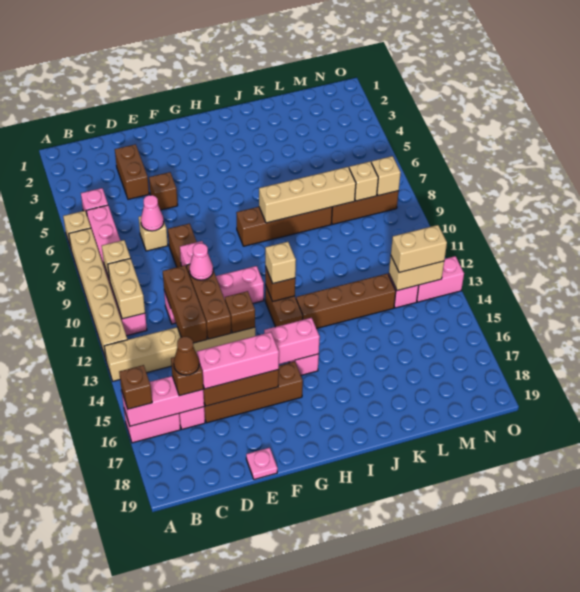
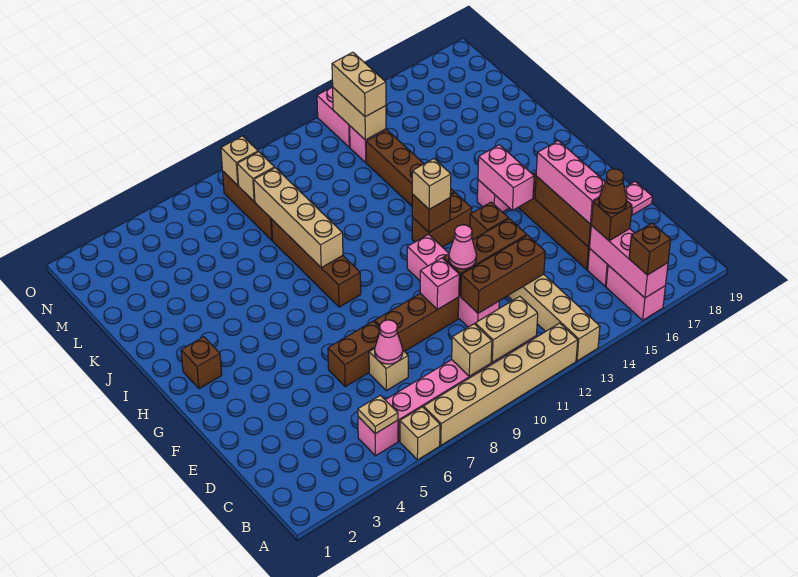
none -> tan 1x1 plate [358,395,398,434]
brown 1x2 brick [115,144,149,199] -> brown 1x2 brick moved to [328,321,380,387]
brown 1x1 brick [149,172,178,210] -> brown 1x1 brick moved to [181,337,222,389]

